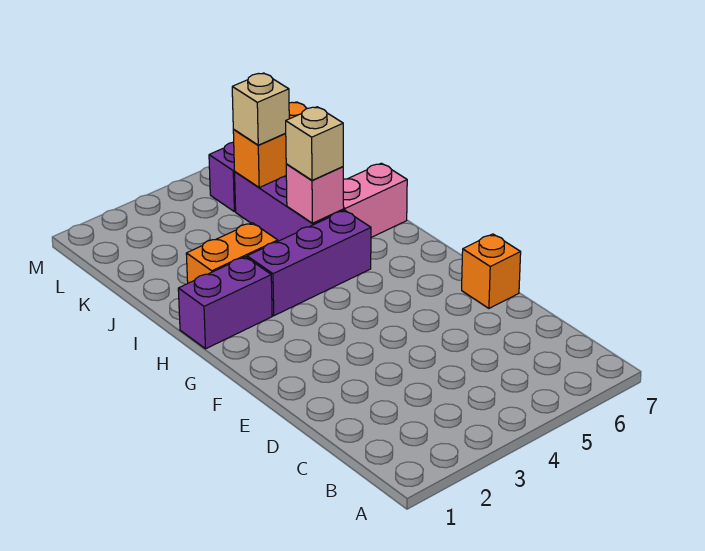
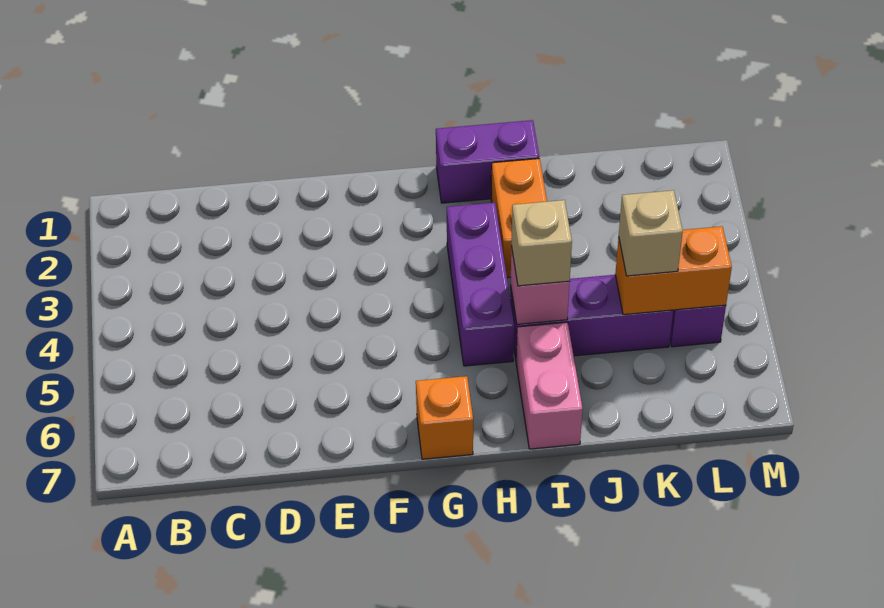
orange 1x1 brick [462,234,521,308] -> orange 1x1 brick moved to [416,376,473,459]
purple 1x2 brick [178,257,272,349] -> purple 1x2 brick turned to [436,120,539,203]
orange 1x2 brick [233,102,307,187] -> orange 1x2 brick turned to [615,226,732,315]

